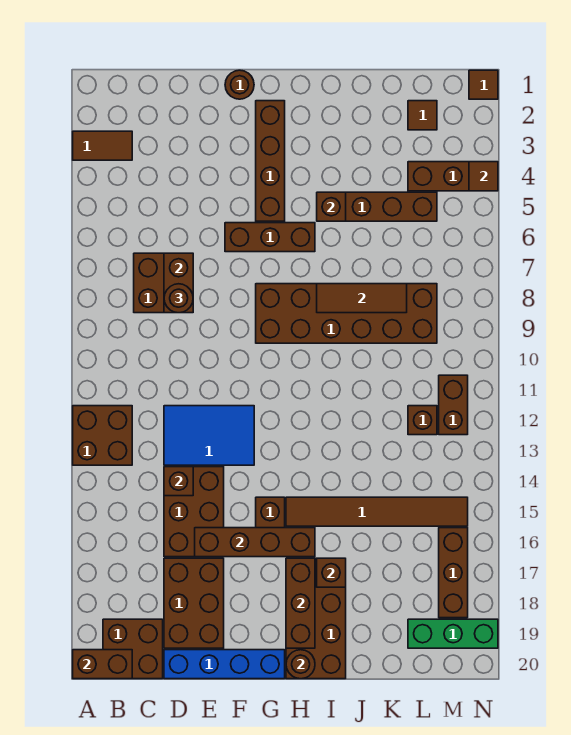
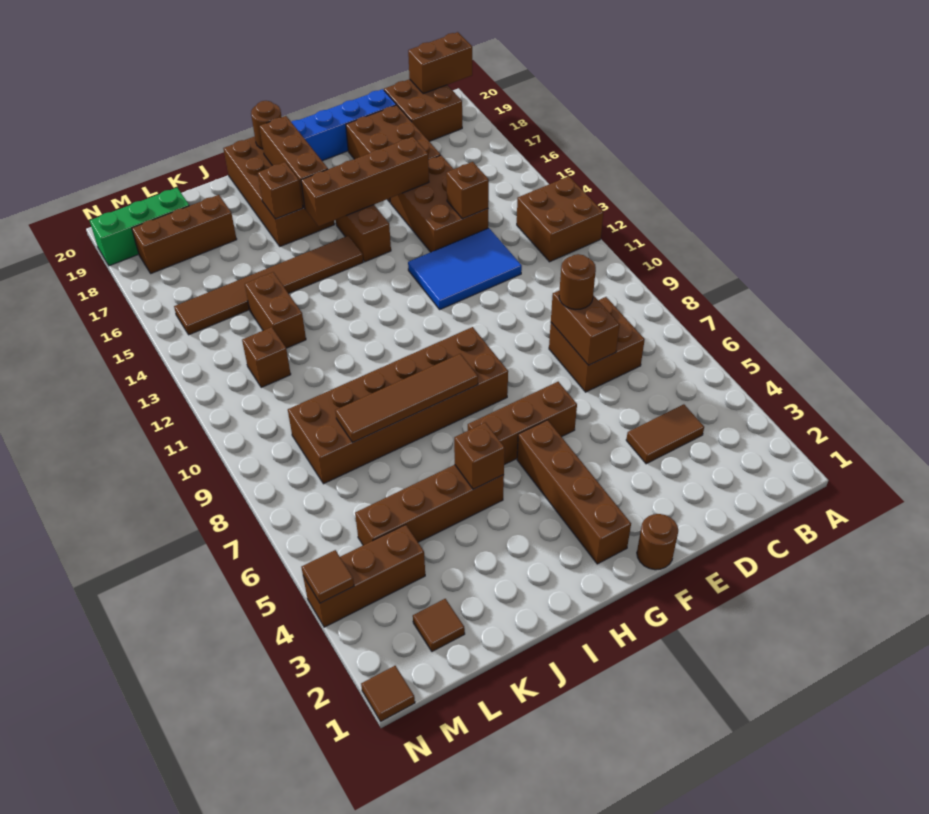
brown 1x2 tile [73,131,132,160] -> brown 1x2 tile moved to [626,404,704,464]
brown 1x3 tile [317,284,407,313] -> brown 1x4 tile [335,354,478,442]
brown 1x2 brick [439,375,468,435] -> brown 1x2 brick moved to [245,272,306,348]
brown 1x3 brick [439,528,468,618] -> brown 1x3 brick turned to [132,195,237,273]

